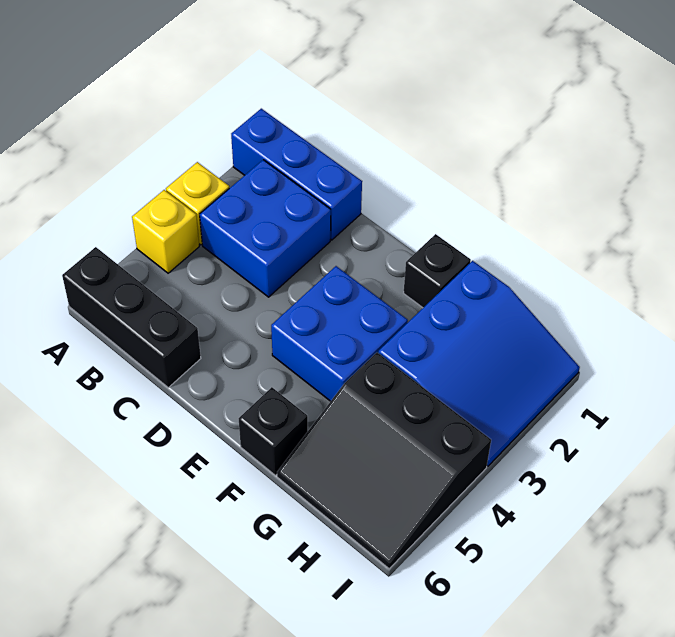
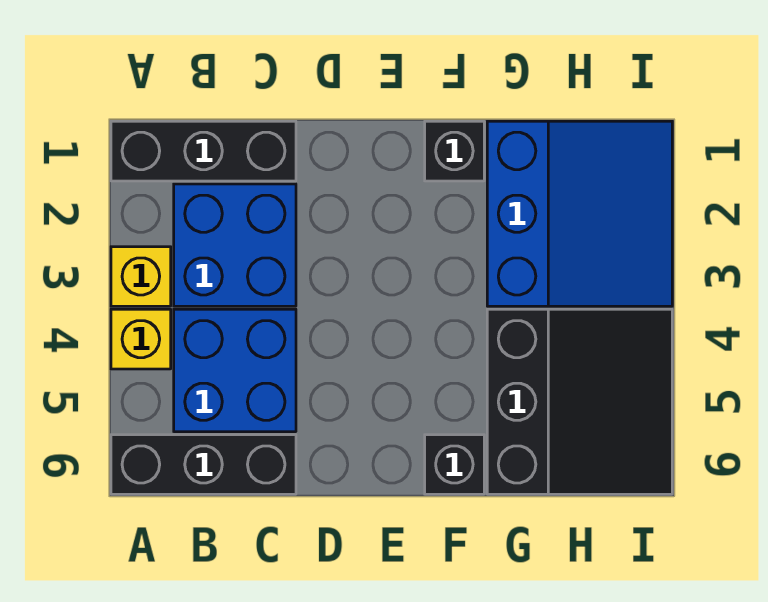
blue 1x3 brick [231,109,362,240] -> black 1x3 brick [111,121,296,181]
blue 2x2 brick [271,266,408,401] -> blue 2x2 brick moved to [174,309,296,432]
black 3x3 slope [277,353,491,569] -> black 3x3 slope turned to [487,309,672,494]

